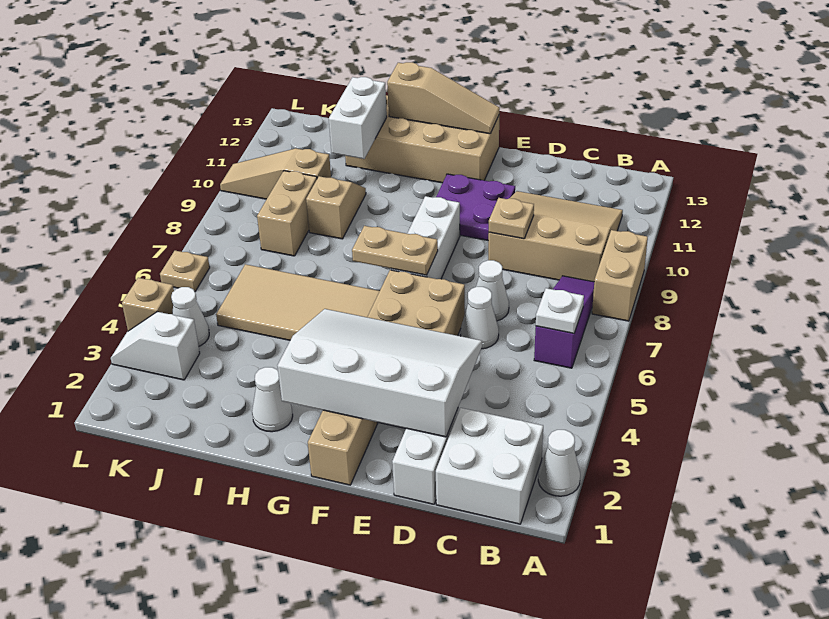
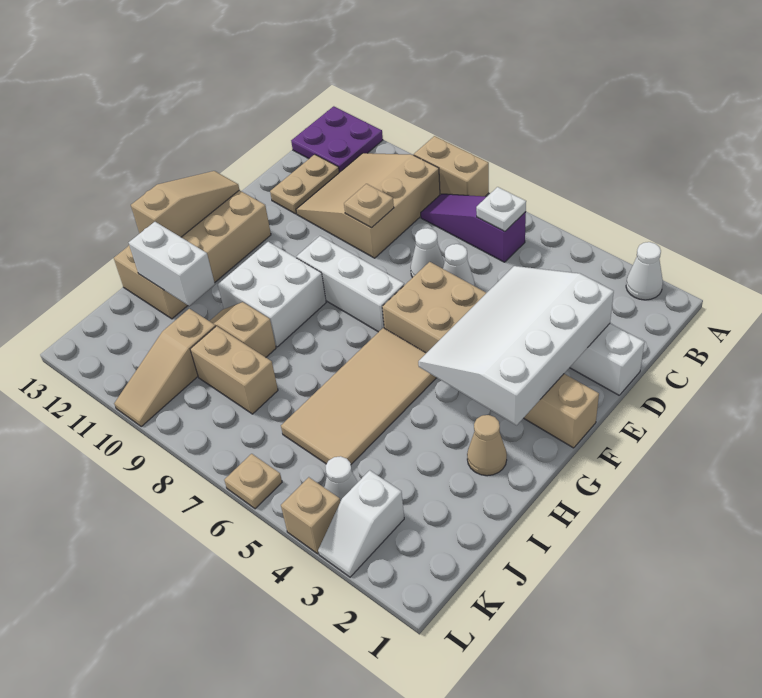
white 2x2 brick [436,408,543,524] -> white 2x2 brick moved to [218,242,326,347]
purple 2x2 plate [436,174,515,240] -> purple 2x2 plate moved to [291,106,383,172]
tan 1x2 plate [352,226,438,275] -> tan 1x2 plate moved to [270,154,339,214]
white 1x1 cone [252,367,293,432] -> tan 1x1 cone [467,415,507,476]

